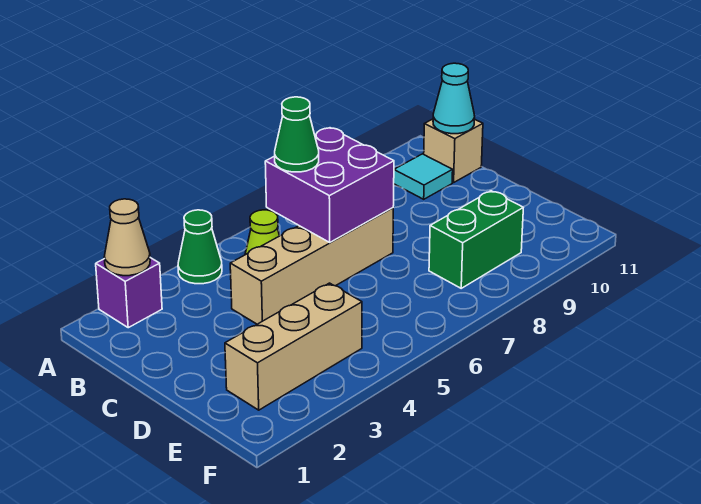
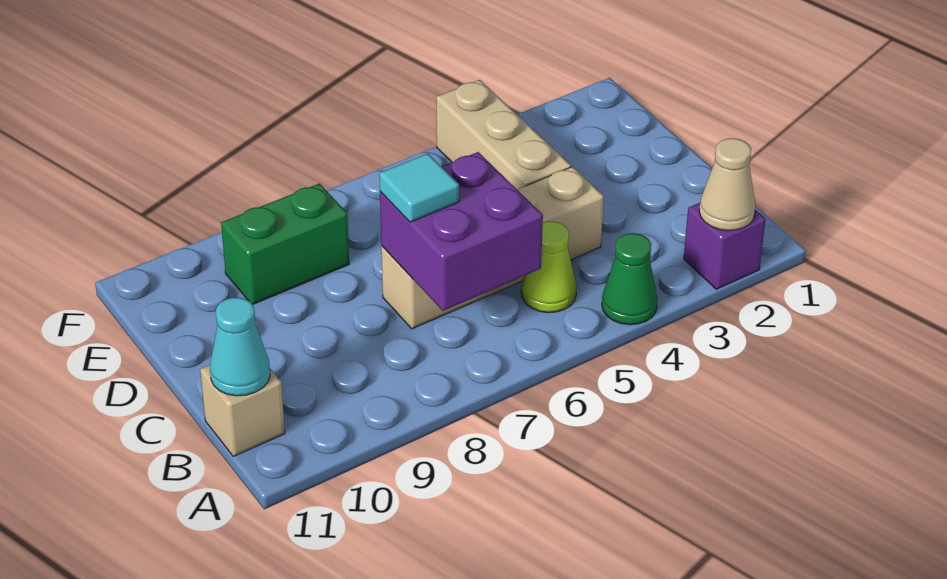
green 1x1 cone [275,97,319,172] -> none
cyan 1x1 tile [394,154,453,199] -> cyan 1x1 tile moved to [379,154,459,222]
tan 1x3 brick [225,283,362,410] -> tan 1x3 brick turned to [436,80,571,189]

